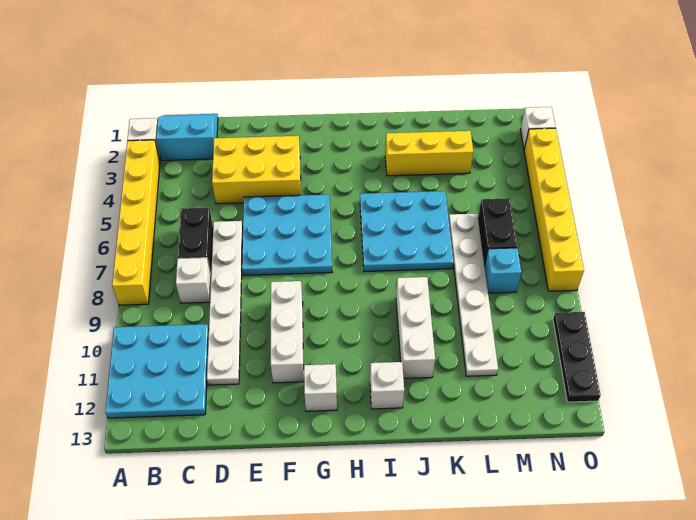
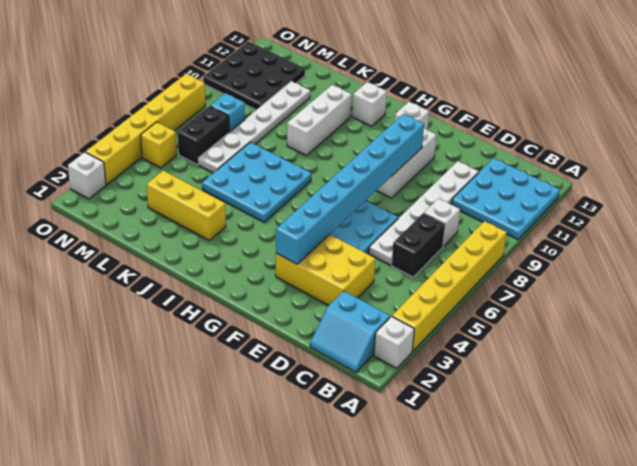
none -> cyan 1x8 brick [276,114,424,264]
none -> yellow 1x1 brick [141,122,177,168]
black 1x3 plate [553,312,601,402] -> black 3x3 plate [203,42,305,110]

